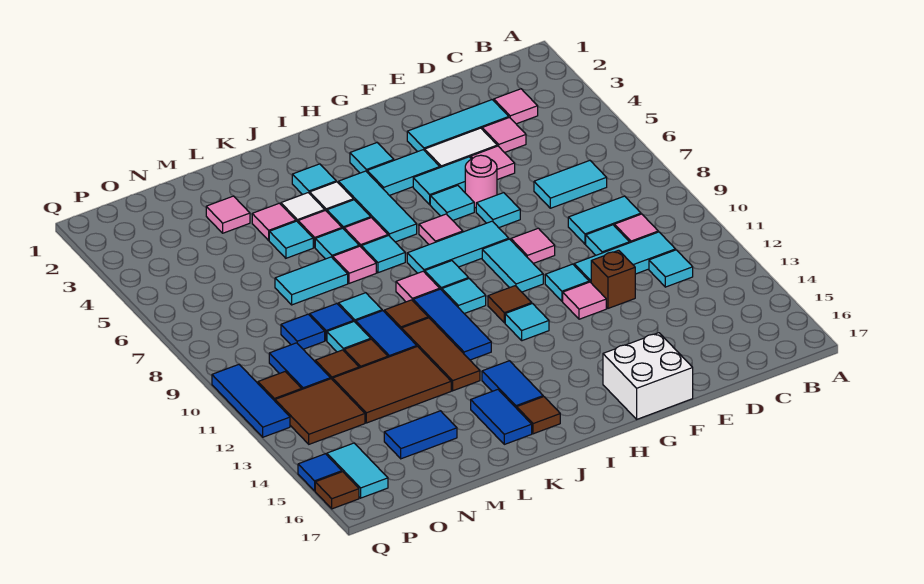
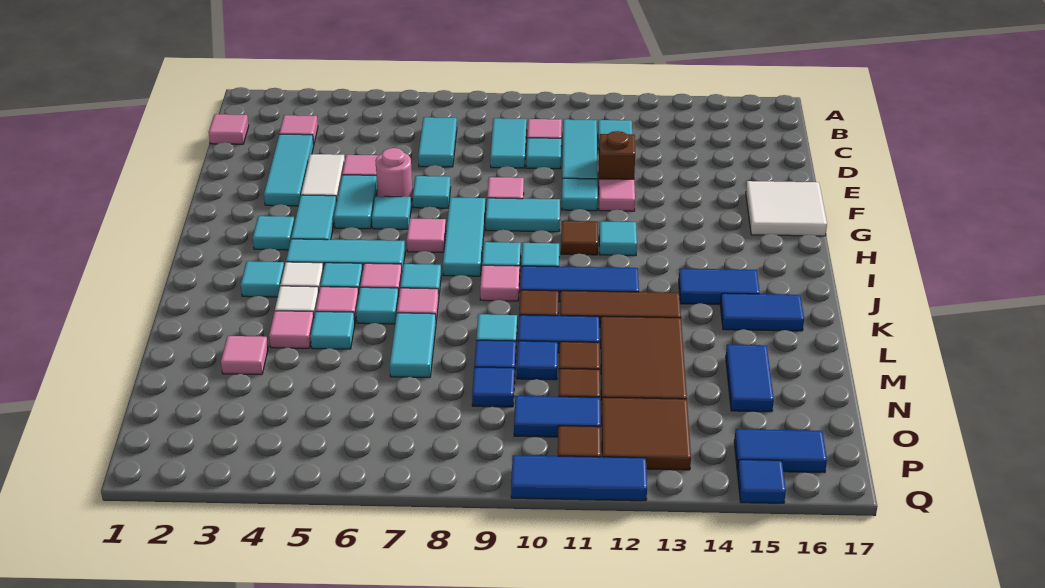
pink 1x1 tile [482,118,526,153] -> pink 1x1 tile moved to [209,114,249,144]
white 2x2 brick [603,333,693,419] -> white 2x2 tile [746,181,827,236]
brown 1x1 tile [517,397,560,434] -> none
cyan 1x1 tile [327,321,371,352] -> blue 1x1 tile [517,341,558,380]
cyan 1x2 tile [327,443,388,498] -> blue 1x2 tile [734,429,827,473]
brown 1x1 tile [315,472,359,509] -> none

